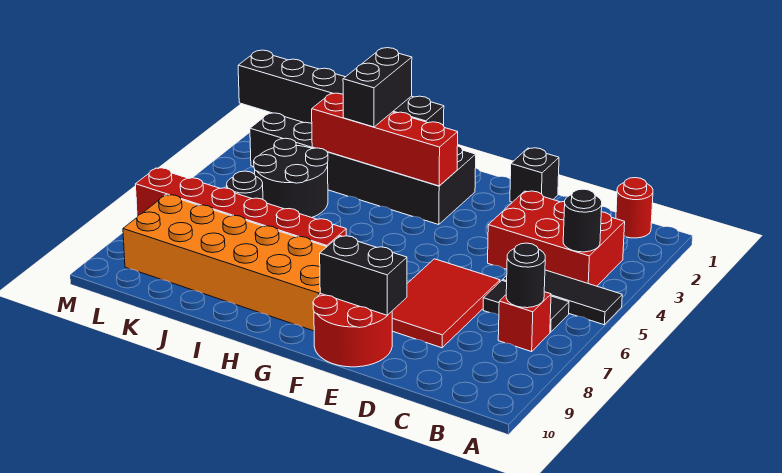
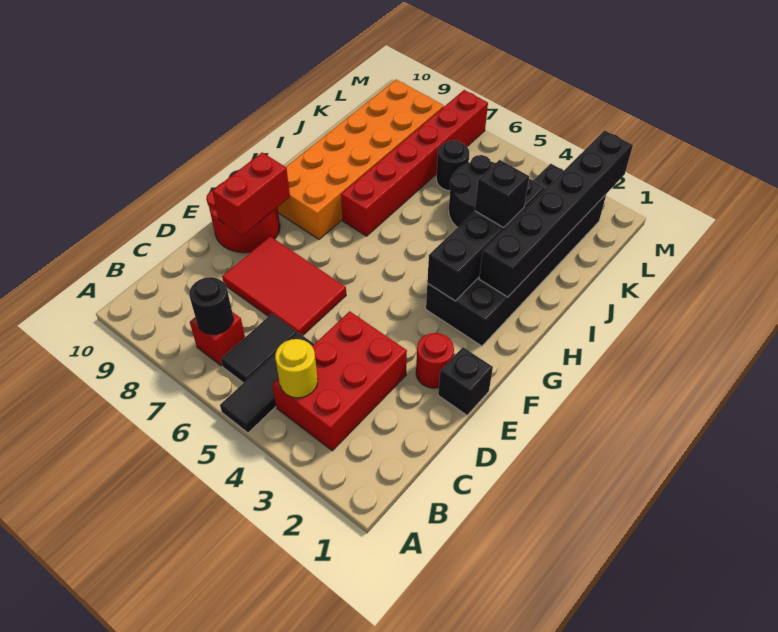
red 1x1 round brick [616,178,653,238] -> red 1x1 round brick moved to [416,333,454,388]
black 1x1 round brick [563,189,602,252] -> yellow 1x1 round brick [275,339,318,398]
black 1x2 brick [320,236,407,315] -> red 1x2 brick [213,152,290,236]
red 1x4 brick [312,93,458,186] -> black 1x4 brick [427,179,545,301]
black 1x2 brick [343,48,412,127] -> black 1x1 brick [475,160,529,227]

